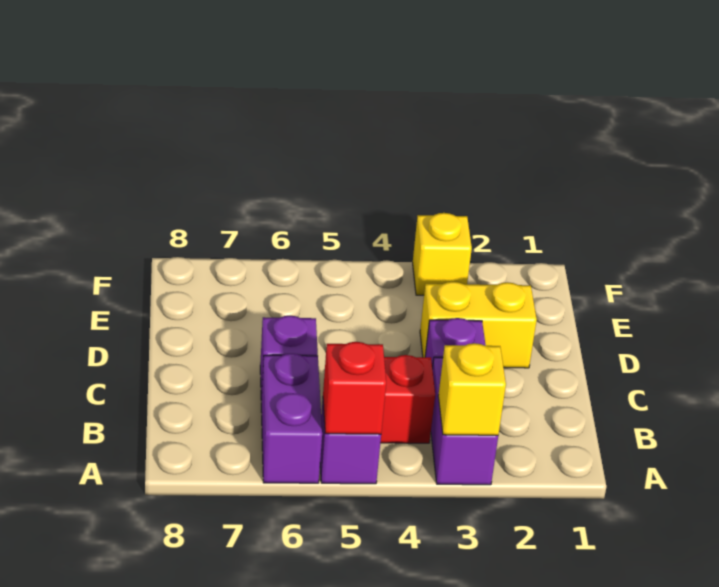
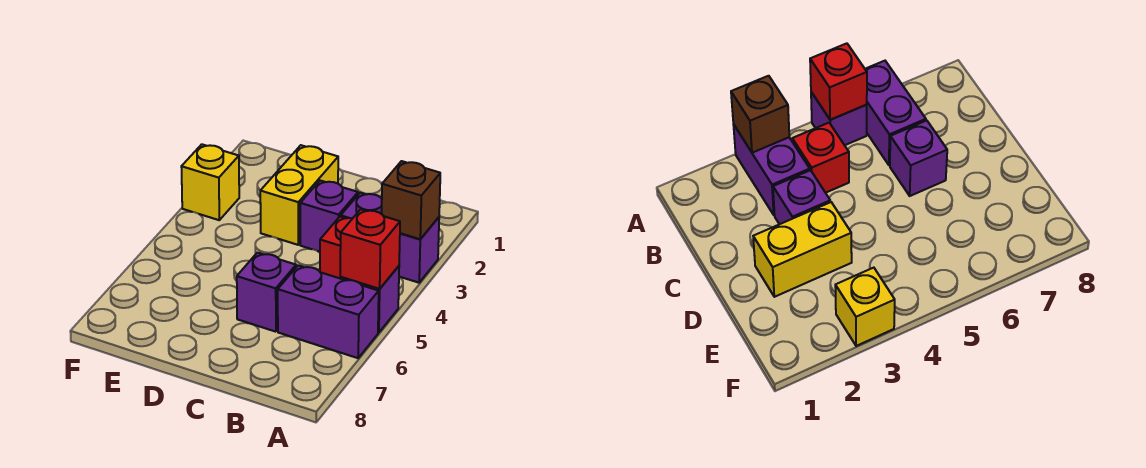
yellow 1x1 brick [438,343,506,435] -> brown 1x1 brick [382,161,440,239]

